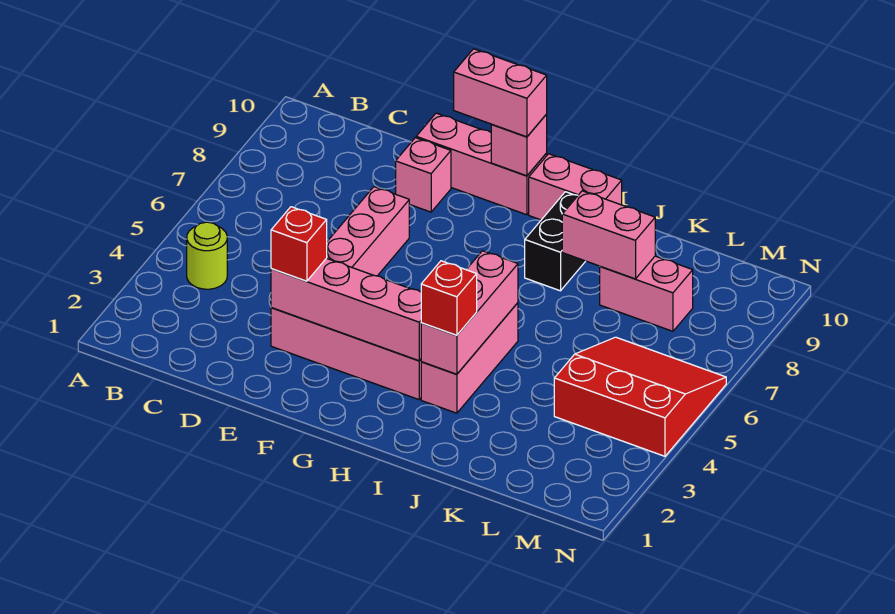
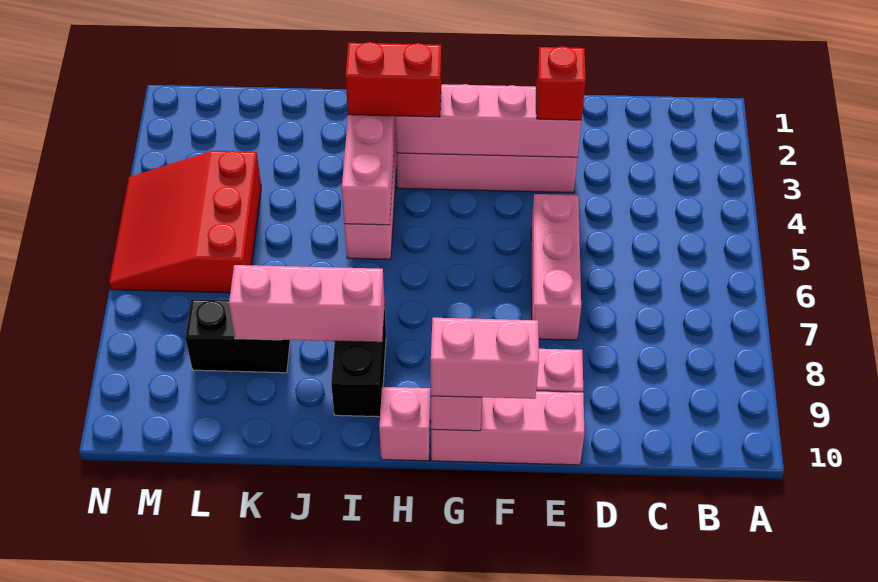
lime 1x1 round brick [187,222,227,289] -> none
pink 1x2 brick [529,154,622,220] -> pink 1x1 brick [379,387,431,461]
red 1x1 brick [421,261,477,335] -> red 1x2 brick [345,42,441,117]
pink 1x2 brick [562,191,655,279] -> pink 1x3 brick [229,265,385,342]
pink 1x2 brick [600,256,693,331] -> black 1x2 brick [185,299,290,373]
red 3x3 slope [554,337,726,456] -> red 3x3 slope turned to [109,151,261,293]

